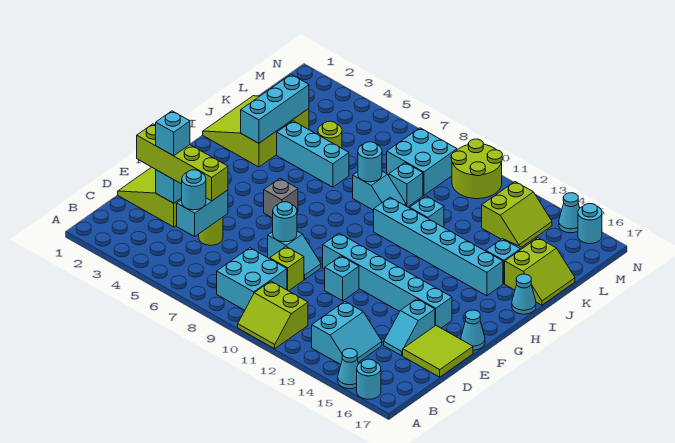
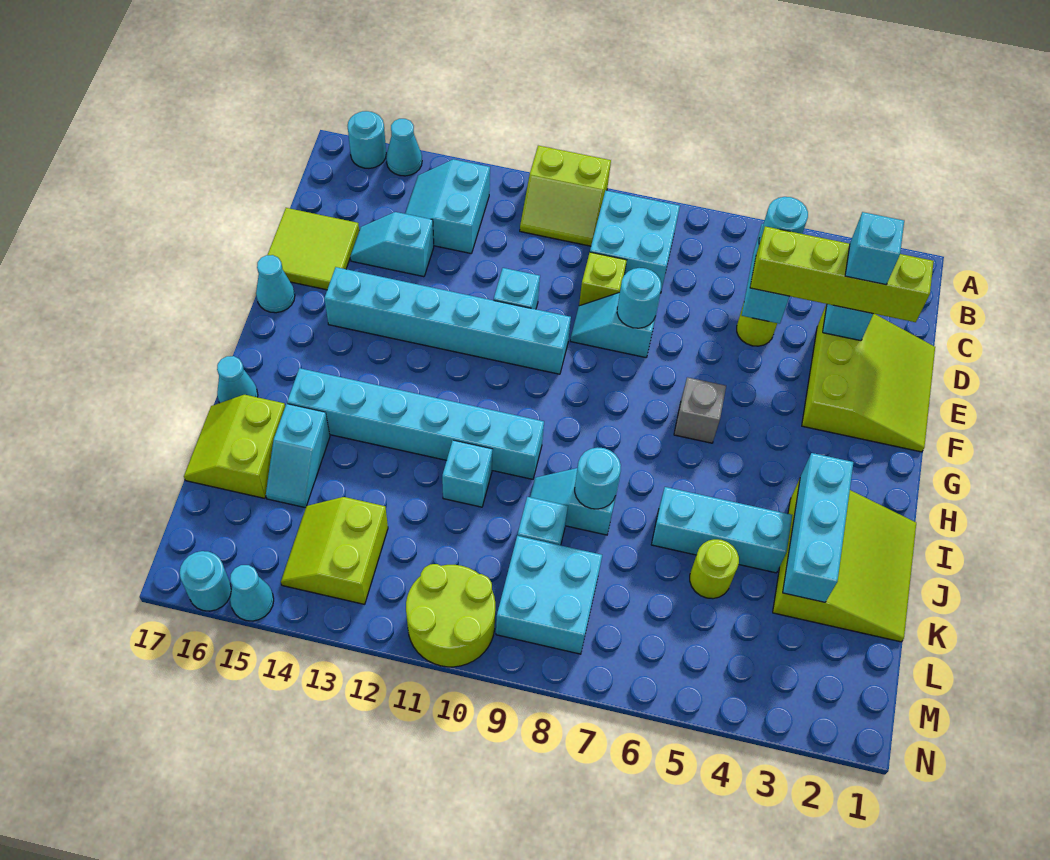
lime 2x2 slope [238,281,308,349] -> lime 2x2 slope turned to [520,146,611,246]
cyan 1x2 slope [384,299,435,356] -> cyan 1x2 slope turned to [350,212,434,277]

